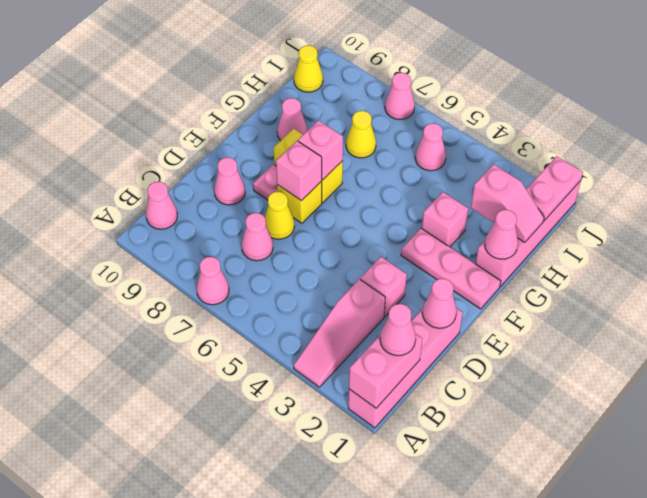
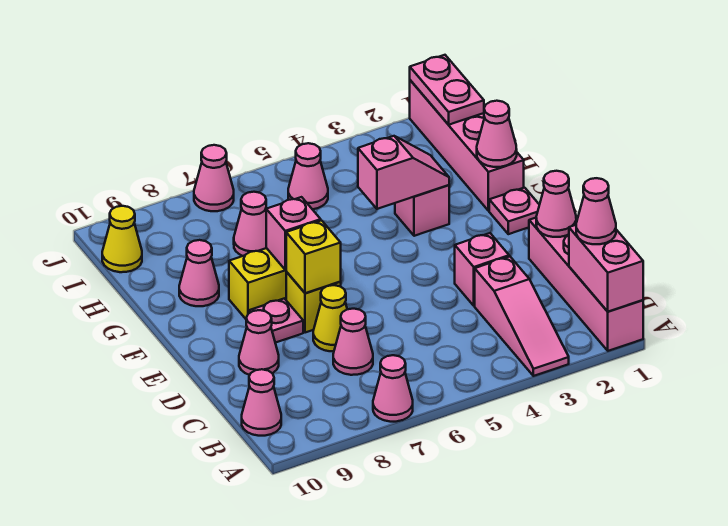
pink 1x1 brick [276,141,322,201] -> yellow 1x1 brick [286,220,341,293]
pink 1x3 plate [401,228,501,309] -> pink 1x1 plate [489,188,539,234]
pink 1x2 slope [471,164,544,242] -> pink 1x2 slope moved to [358,136,449,209]
yellow 1x1 cone [346,111,376,158] -> pink 1x1 cone [234,192,266,256]

